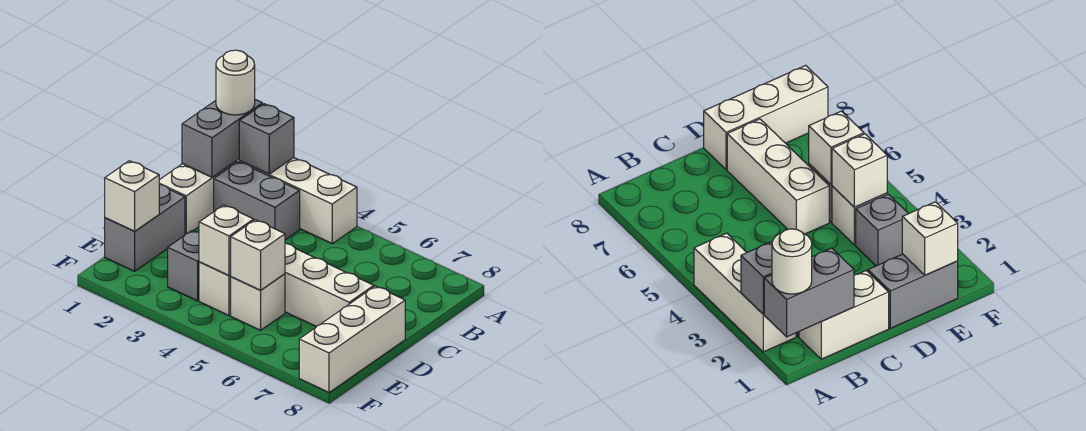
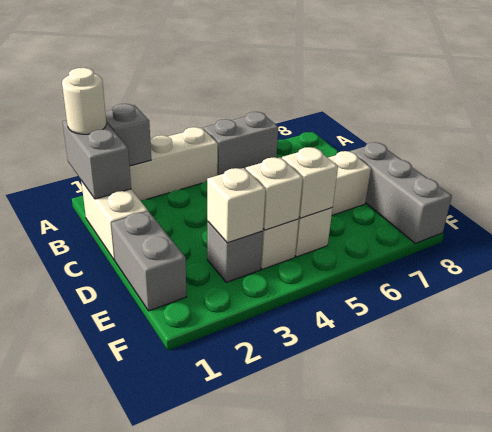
grey 1x2 brick [214,162,300,240] -> grey 1x2 brick moved to [203,112,278,175]
white 1x3 brick [299,286,405,393] -> grey 1x3 brick [351,142,452,243]
white 1x1 brick [105,161,159,231] -> white 1x1 brick moved to [207,168,266,243]

